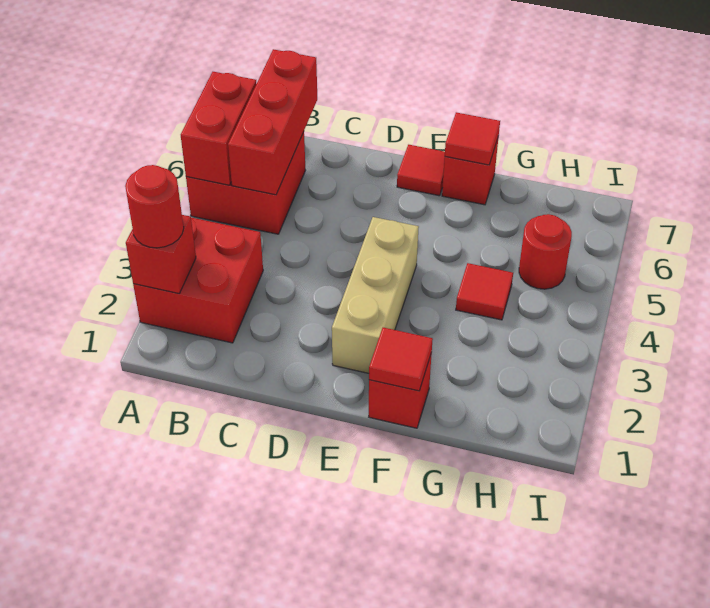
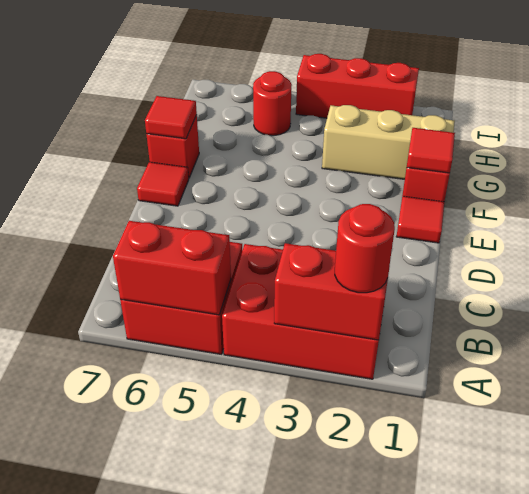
red 2x2 brick [133,218,263,343] -> red 2x3 brick [222,244,390,379]
red 1x1 brick [126,215,196,293] -> red 1x2 brick [274,243,388,340]
red 1x3 brick [228,49,317,195] -> red 1x3 brick moved to [296,54,419,118]
tan 1x3 brick [332,217,419,373] -> tan 1x3 brick moved to [322,105,455,179]
red 1x1 tile [456,263,513,320] -> red 1x1 tile moved to [396,196,444,243]

